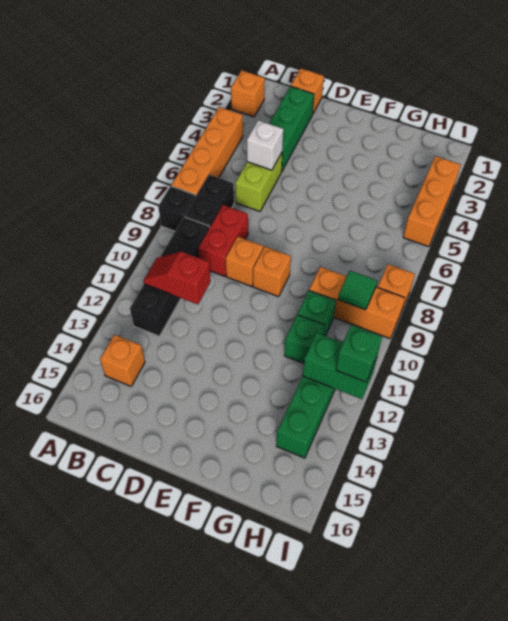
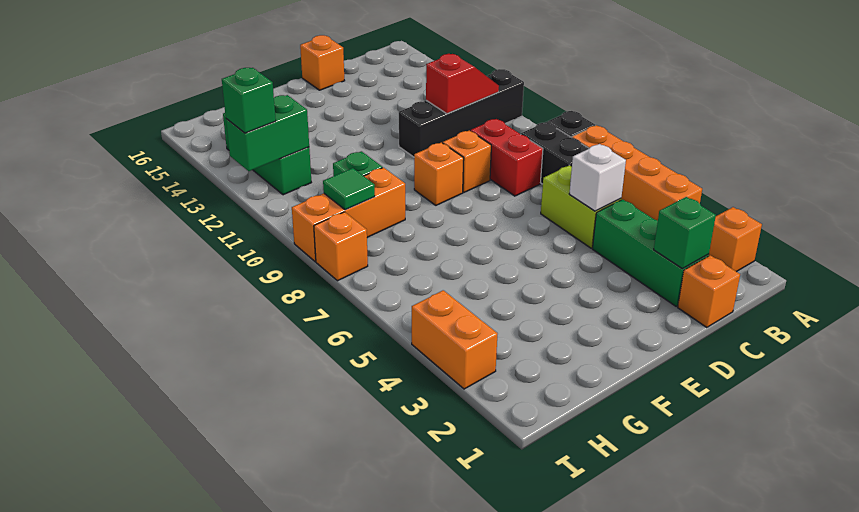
black 1x4 brick [130,217,209,336] -> black 1x4 brick turned to [399,69,524,157]
orange 1x1 brick [100,335,145,386] -> orange 1x1 brick moved to [300,35,345,90]
green 1x1 brick [284,315,325,363] -> green 1x1 brick moved to [654,197,716,269]
orange 1x3 brick [403,156,461,247] -> orange 1x2 brick [412,290,498,389]

